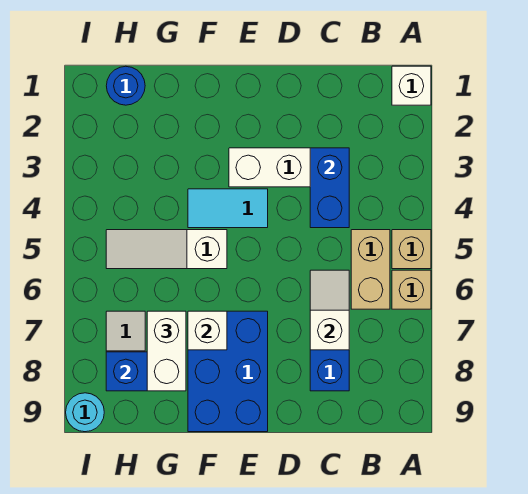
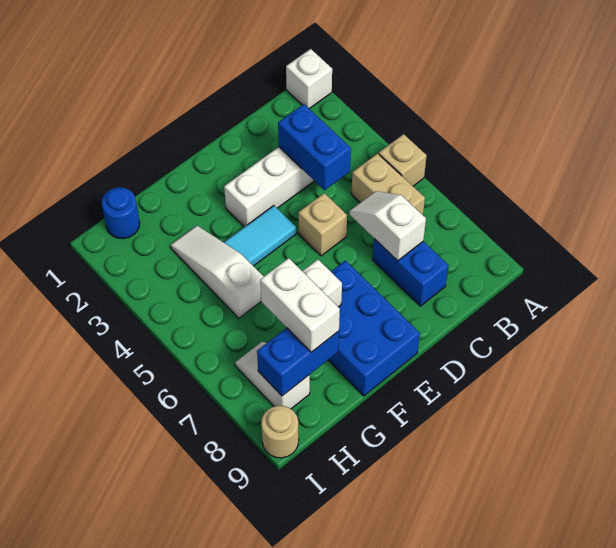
tan 1x1 brick [392,270,431,309] -> tan 1x1 brick moved to [298,193,347,256]
white 1x3 slope [106,230,227,269] -> white 1x3 slope turned to [171,226,264,318]
cyan 1x1 round brick [66,393,104,432] -> tan 1x1 round brick [261,406,299,458]

